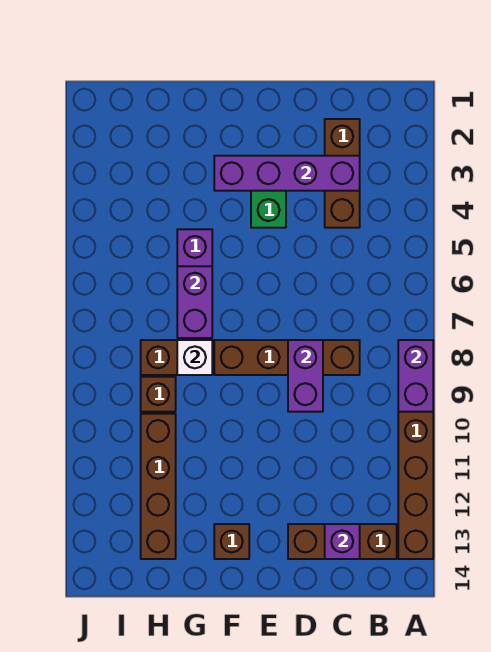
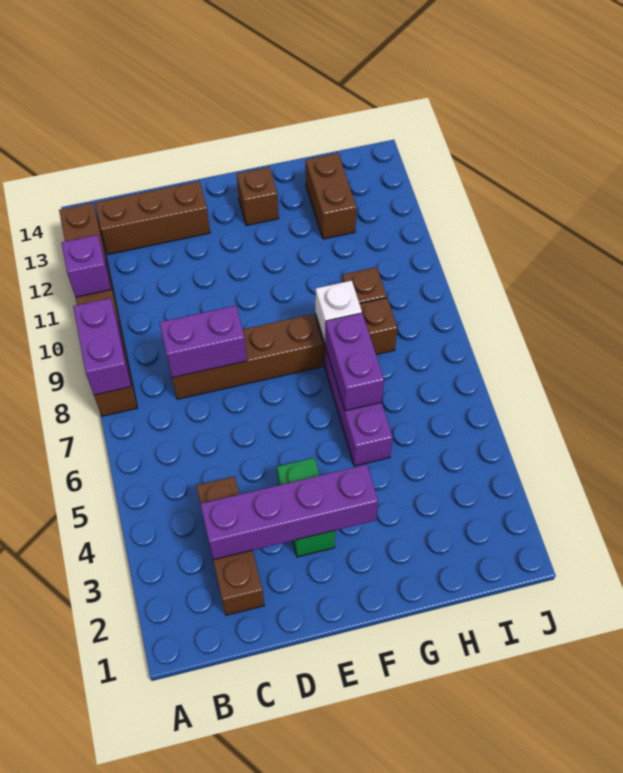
purple 1x1 brick [325,524,360,559] -> purple 1x1 brick moved to [62,235,111,297]
purple 1x2 brick [288,340,323,412] -> purple 1x2 brick turned to [159,306,247,378]
brown 1x4 brick [141,414,176,559] -> brown 1x2 brick [306,153,357,239]

